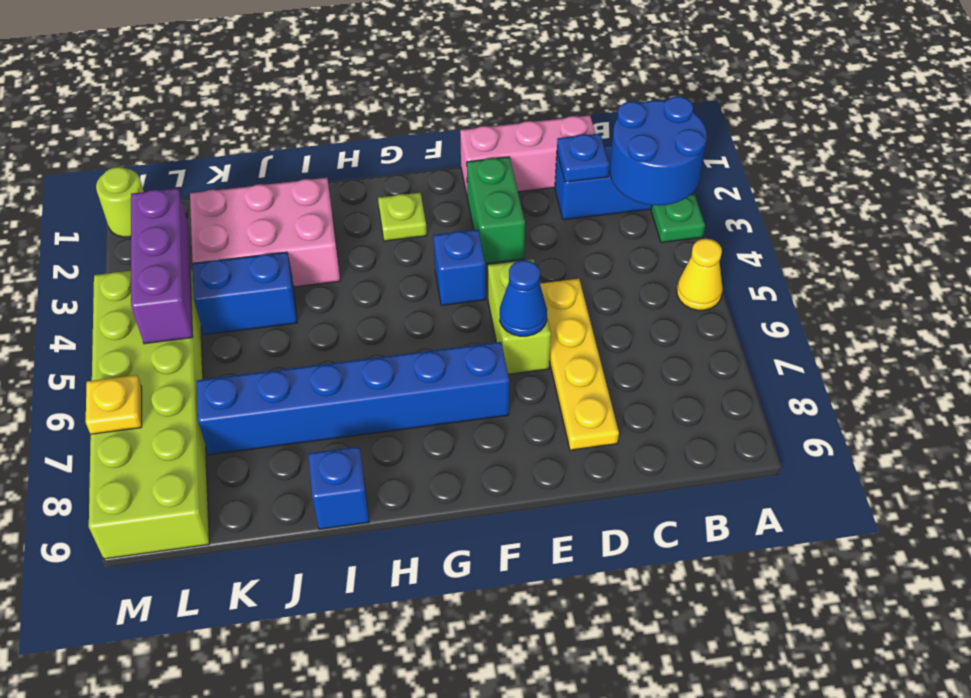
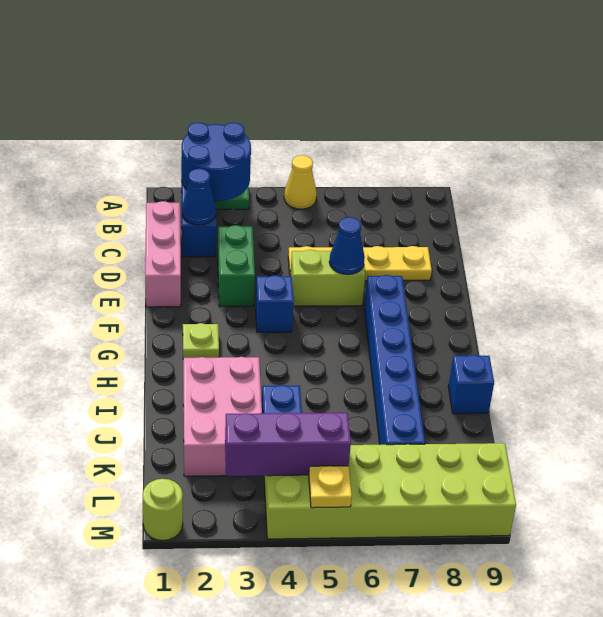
blue 1x1 plate [557,133,609,182] -> blue 1x1 cone [182,168,216,225]
green 1x2 brick [467,157,525,264] -> green 1x2 brick turned to [218,225,255,307]
yellow 1x1 plate [86,375,142,434] -> yellow 1x1 plate moved to [309,466,352,508]

